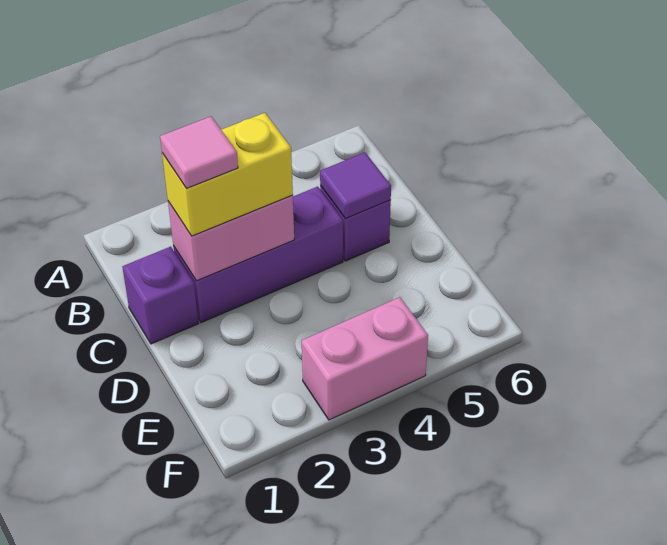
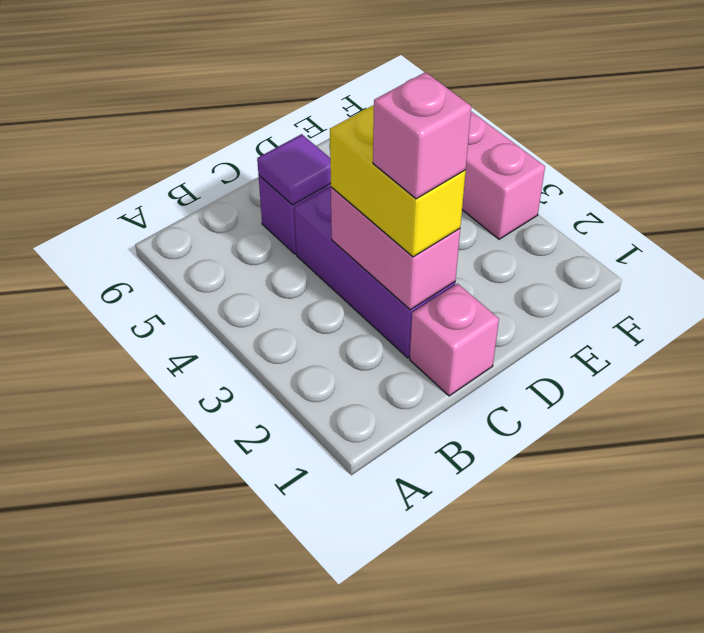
purple 1x1 brick [122,247,199,344] -> pink 1x1 brick [410,284,499,396]
pink 1x1 tile [160,116,238,189] -> pink 1x1 brick [373,72,471,199]

